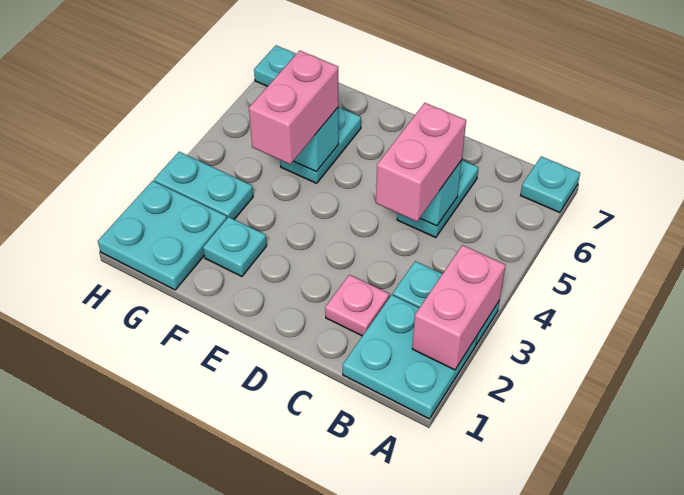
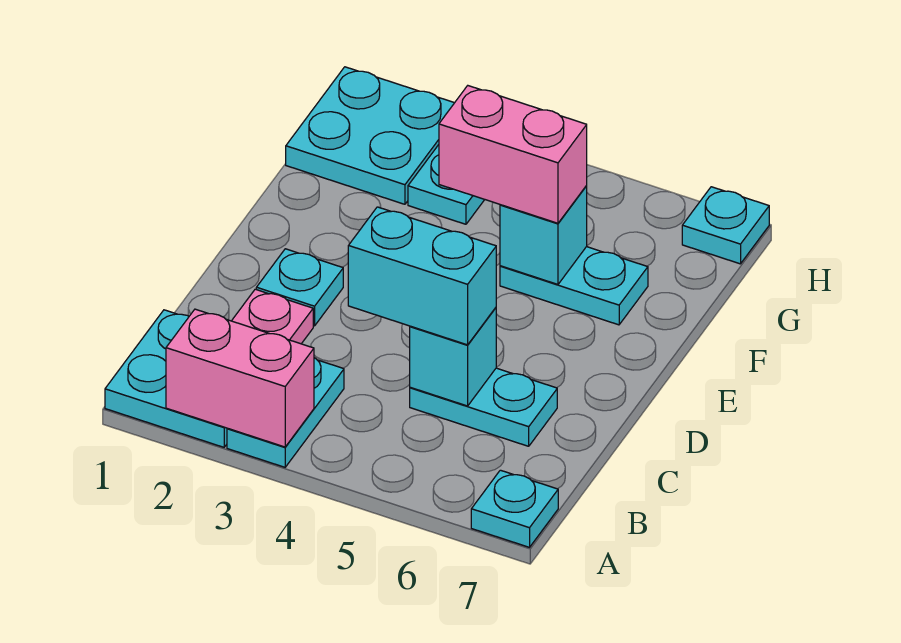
pink 1x2 brick [376,103,466,222] -> cyan 1x2 brick [348,207,496,345]
cyan 1x1 plate [203,217,267,276] -> cyan 1x1 plate moved to [256,249,343,326]

